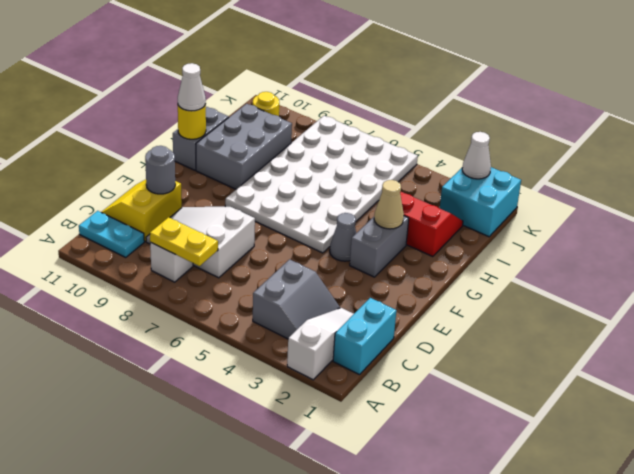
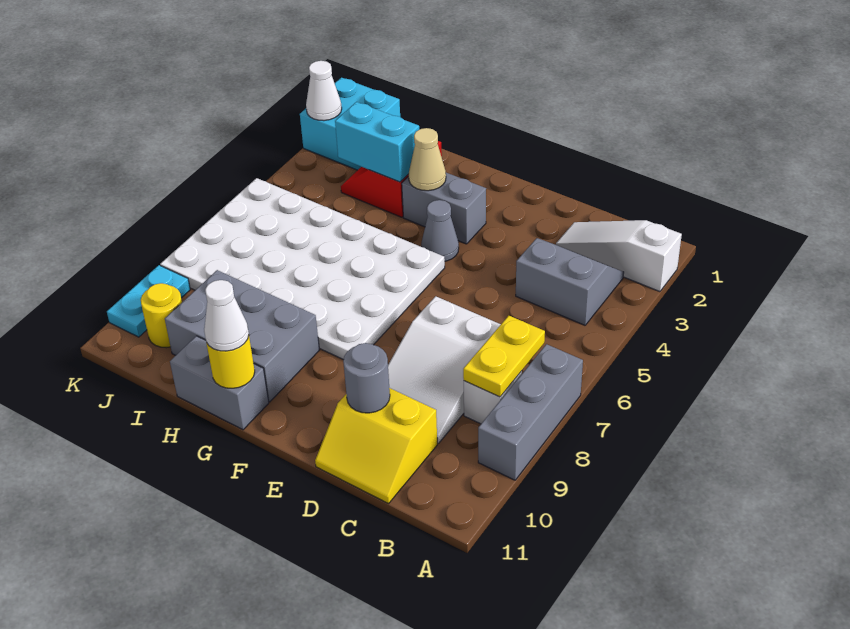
none -> grey 1x3 brick [478,344,583,480]
cyan 1x2 brick [333,298,396,375] -> cyan 1x2 brick moved to [335,102,419,182]
cyan 1x2 plate [79,211,144,257] -> cyan 1x2 plate moved to [107,265,190,337]

